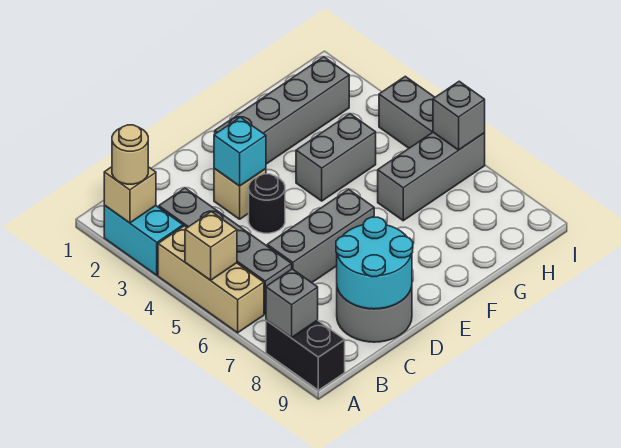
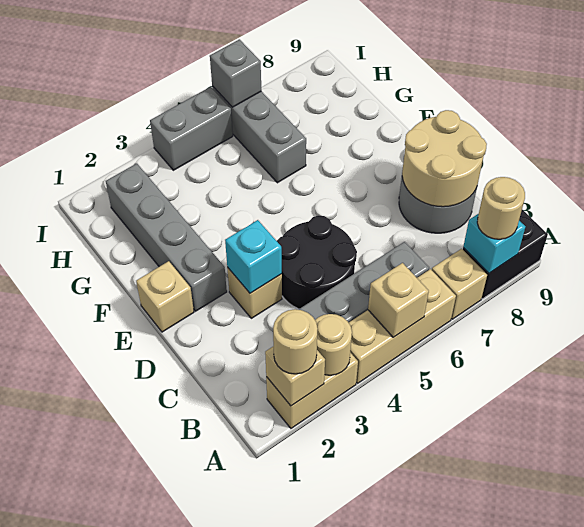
cyan 1x2 brick [104,205,183,275] -> tan 1x2 brick [266,353,358,428]
none -> tan 1x1 round brick [315,314,352,375]
none -> tan 1x1 brick [432,249,487,319]
grey 1x1 brick [266,269,318,338] -> cyan 1x1 brick [463,214,526,273]
none -> tan 1x1 round brick [477,177,525,239]
grey 1x3 brick [267,189,374,283] -> none
cyan 2x2 round brick [336,217,413,309] -> tan 2x2 round brick [402,110,487,207]
black 1x1 round brick [249,174,285,233] -> black 2x2 round brick [277,215,357,309]
none -> tan 1x1 brick [136,261,194,332]
grey 1x2 brick [296,114,376,201] -> none

